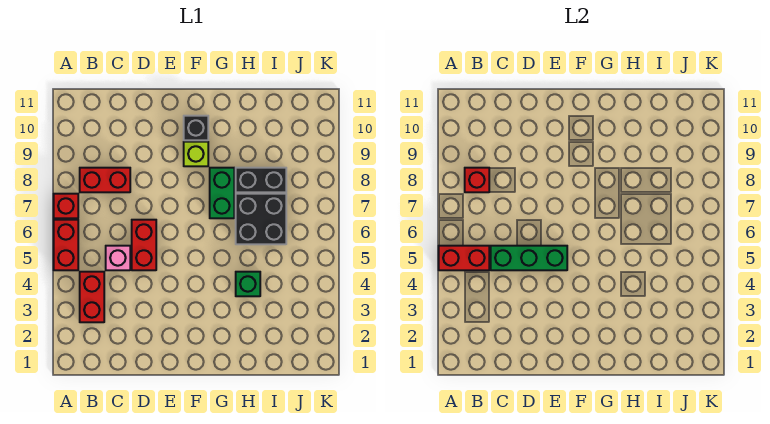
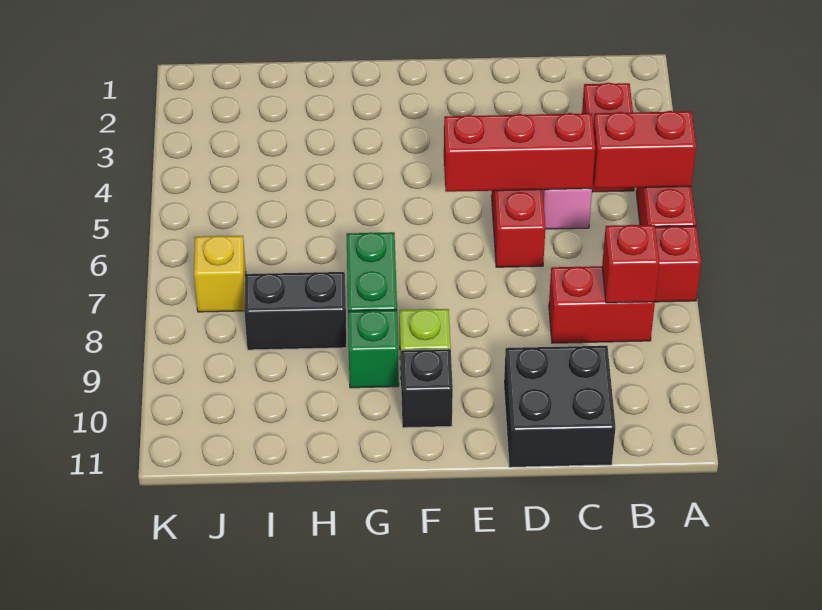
green 1x3 brick [491,246,567,270] -> red 1x3 brick [444,113,595,192]
green 1x1 brick [236,272,260,296] -> green 1x1 brick moved to [348,310,399,388]
black 2x2 brick [236,194,286,244] -> black 2x2 brick moved to [504,346,616,467]
none -> yellow 1x1 brick [194,236,246,312]

